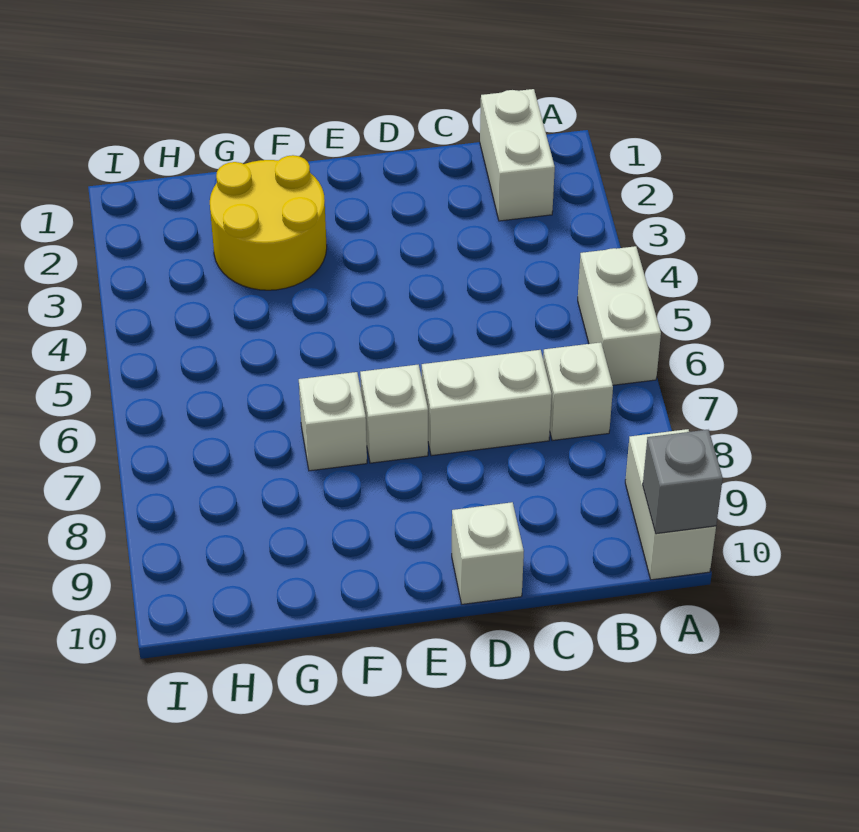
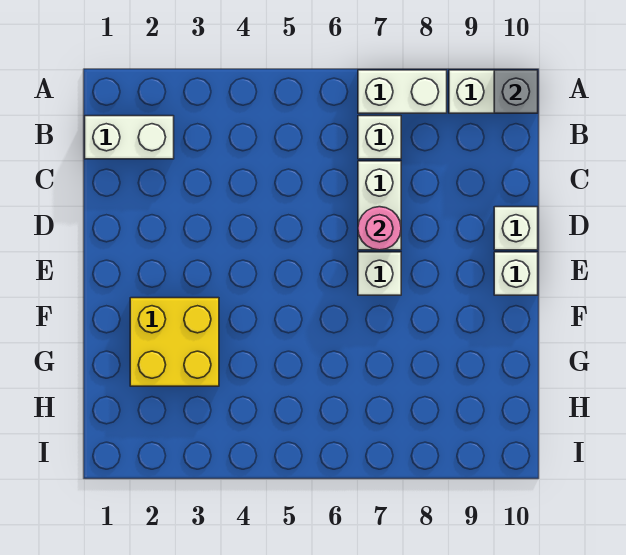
white 1x2 brick [578,246,661,385] -> white 1x2 brick moved to [358,70,447,113]
none -> pink 1x1 round brick [358,207,401,250]
yellow 2x2 round brick [210,155,327,290] -> yellow 2x2 brick [130,298,219,386]
white 1x1 brick [299,372,367,471] -> white 1x1 brick moved to [494,252,538,295]

